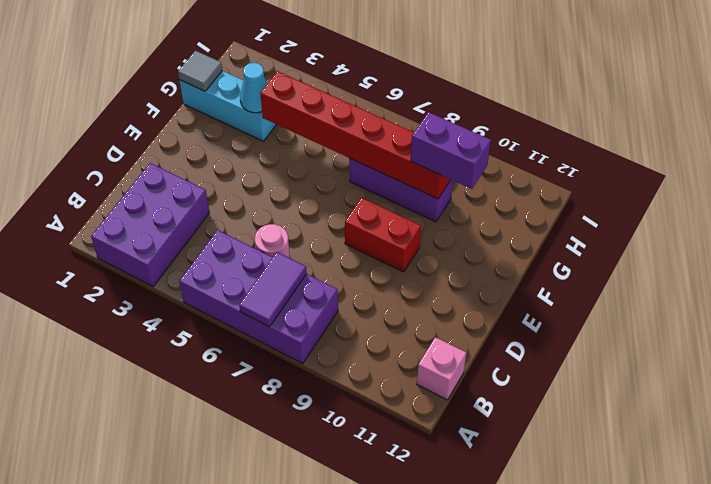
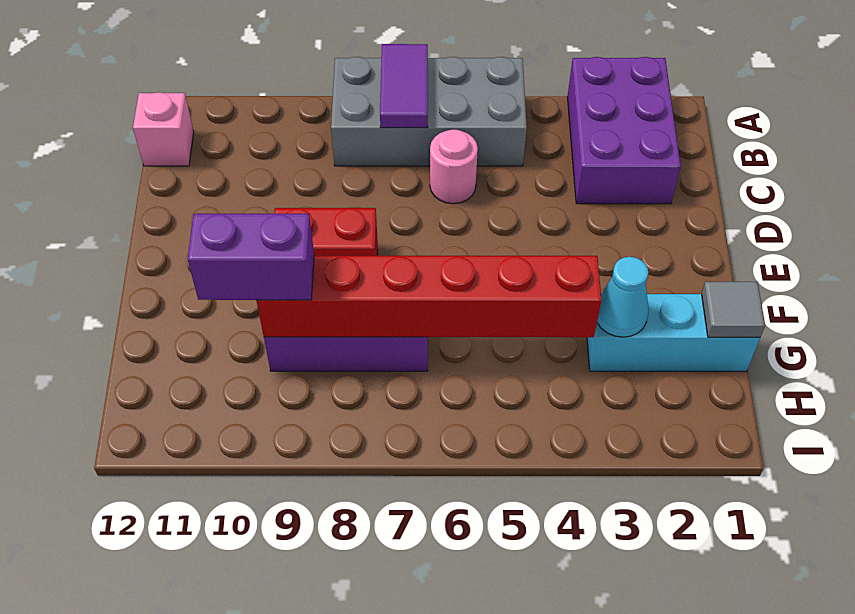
purple 2x4 brick [179,230,338,363] -> grey 2x4 brick [331,57,527,166]

